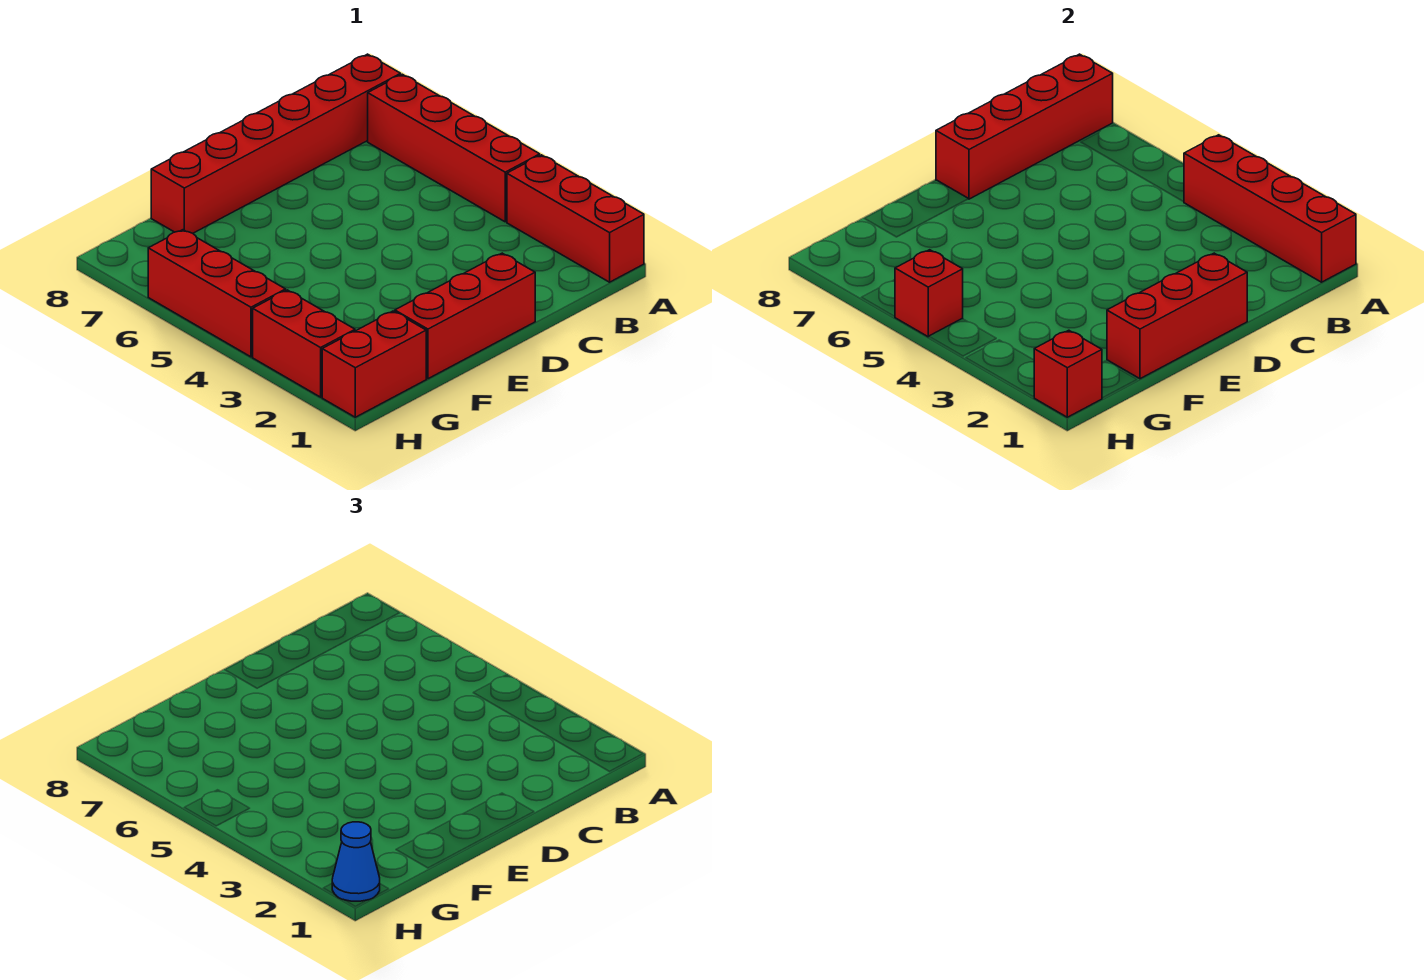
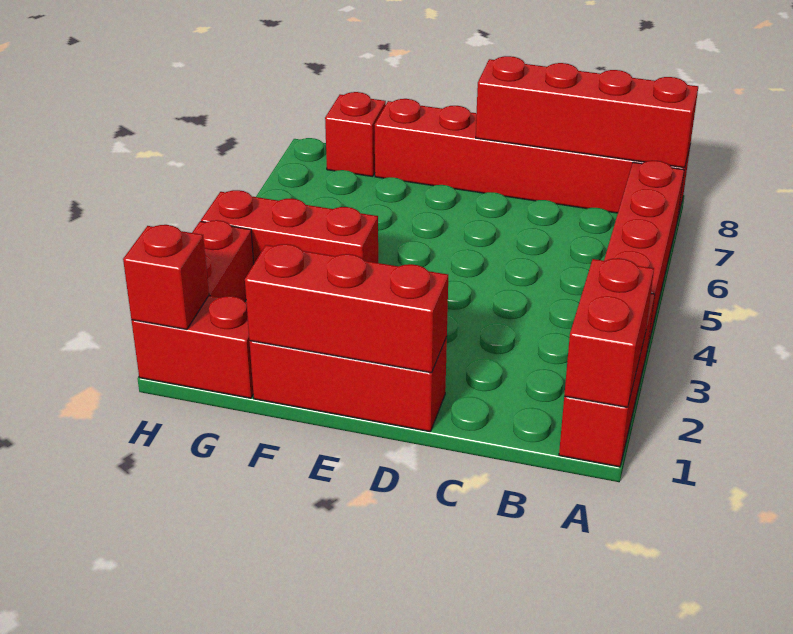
red 1x4 brick [1184,135,1356,282] -> red 1x2 brick [564,258,654,407]
blue 1x1 cone [332,822,380,901] -> none
red 1x3 brick [148,230,286,357] -> red 1x3 brick turned to [201,190,378,263]
red 1x1 brick [895,250,963,337] -> red 1x1 brick moved to [325,92,386,177]

